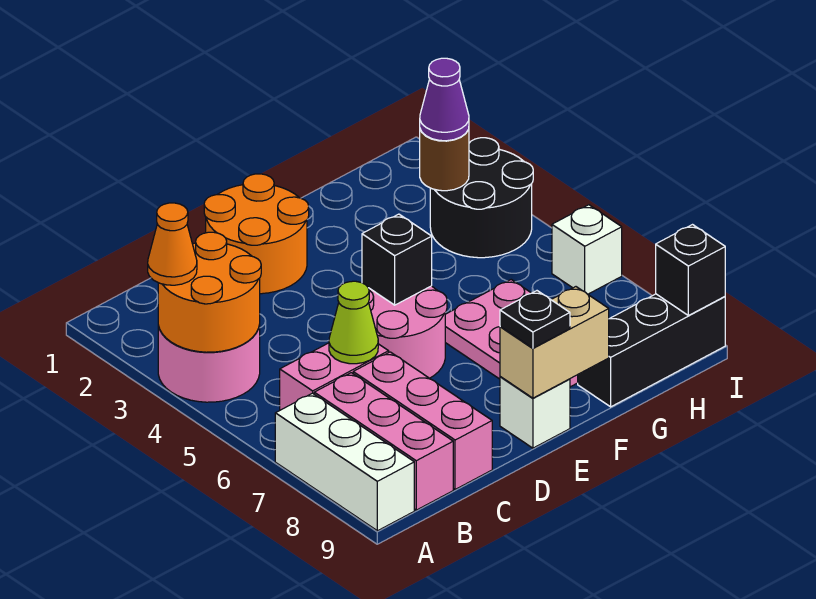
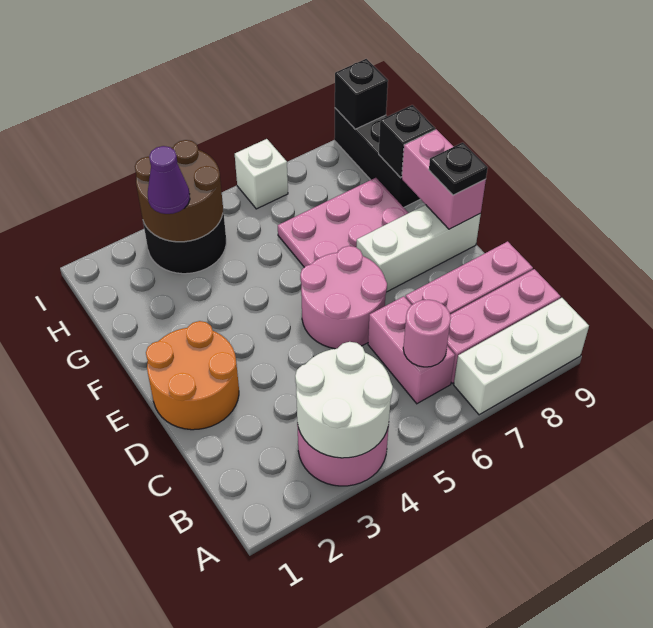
orange 2x2 round brick [158,232,261,352] -> white 2x2 round brick [295,342,393,458]
orange 1x1 cone [148,203,197,285] -> none
none -> pink 1x1 round brick [403,300,451,367]
lime 1x1 cone [329,281,378,364] -> none
black 1x1 brick [362,214,432,305] -> black 1x1 brick moved to [379,105,435,178]
white 1x1 brick [500,377,570,448] -> white 1x3 brick [356,205,481,292]
tan 1x2 brick [500,287,609,398] -> pink 1x2 brick [401,129,486,229]
brown 1x1 round brick [420,129,469,191] -> brown 2x2 round brick [135,140,223,242]

